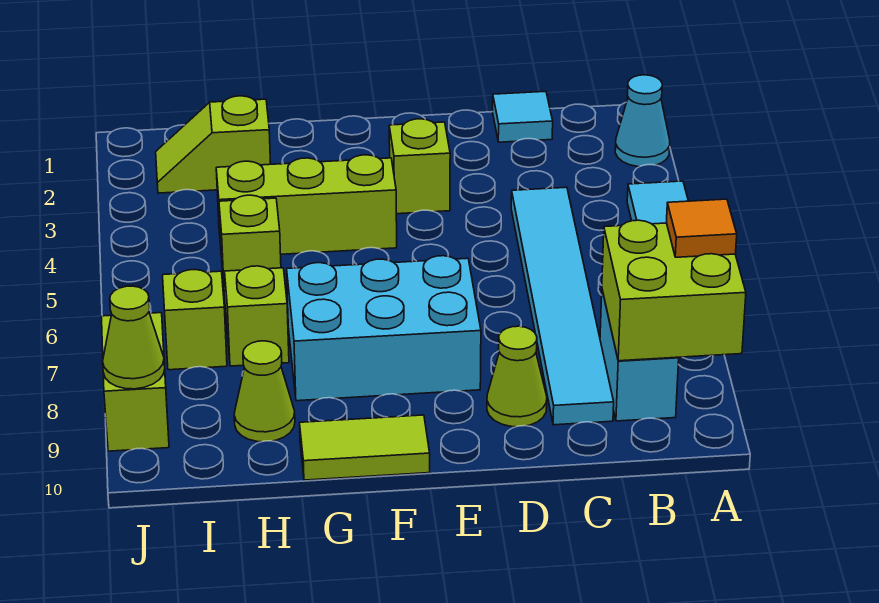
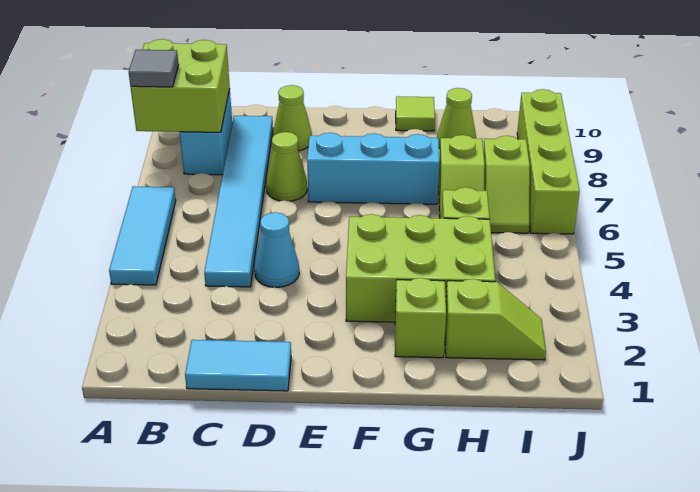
cyan 1x1 cone [615,75,670,167] -> cyan 1x1 cone moved to [254,212,299,288]
orange 1x1 tile [666,199,737,257] -> grey 1x1 tile [128,50,179,87]
cyan 1x1 tile [493,91,553,142] -> cyan 1x2 tile [185,340,291,391]
lime 1x1 brick [389,119,450,214] -> lime 1x1 brick moved to [395,278,446,358]
cyan 2x3 brick [287,256,481,401] -> cyan 1x3 brick [307,133,439,204]
lime 1x3 brick [216,155,397,254] -> lime 2x3 brick [346,214,495,322]
lime 1x2 tile [300,415,430,480] -> lime 1x1 tile [396,96,435,131]
lime 1x2 brick [102,313,169,451] -> lime 1x4 brick [517,89,580,234]
lime 1x1 cone [103,286,165,389] -> lime 1x1 cone moved to [266,132,307,201]

